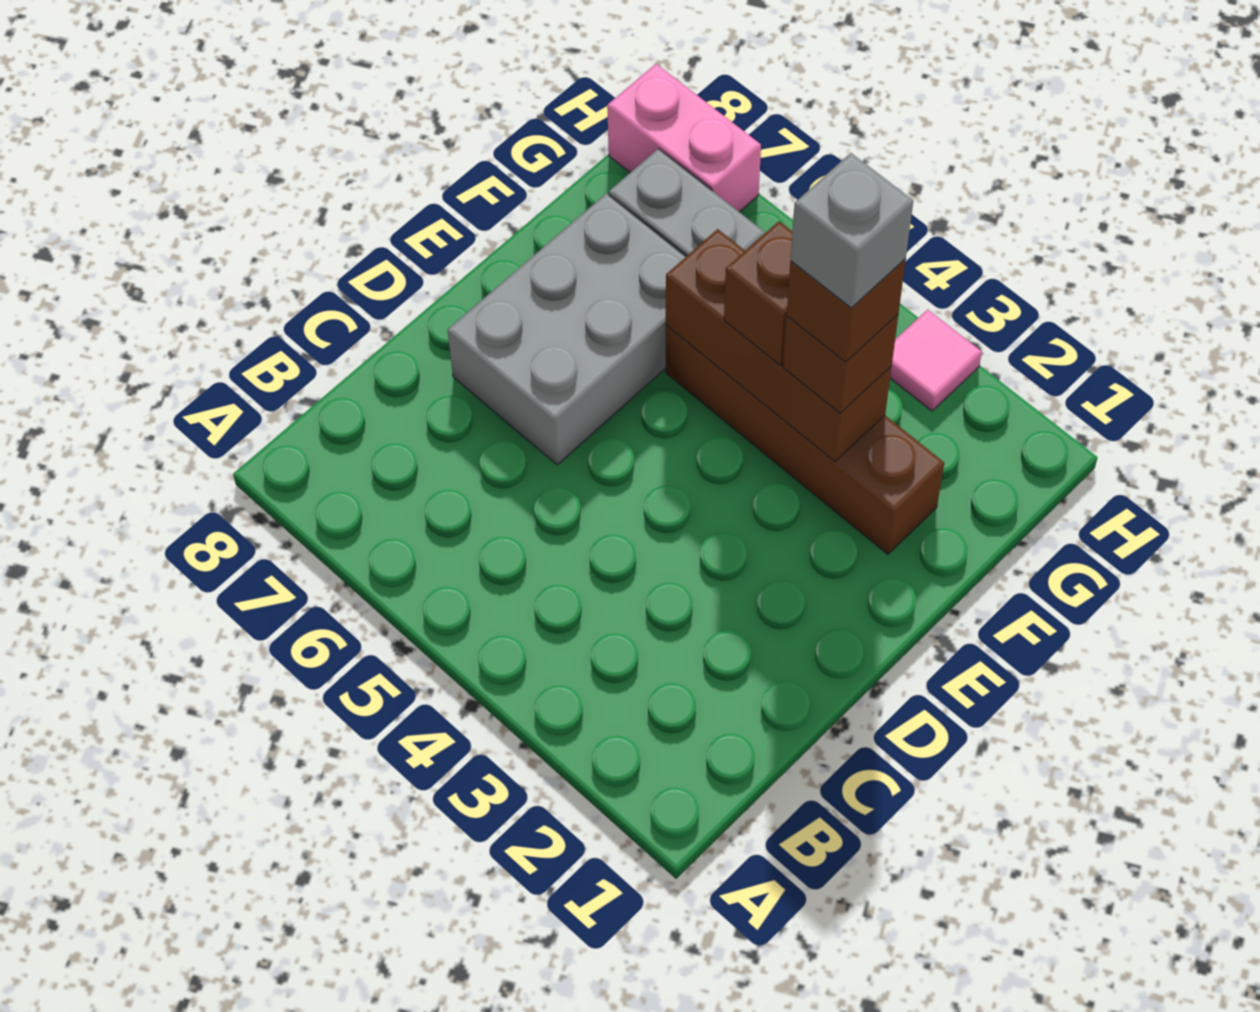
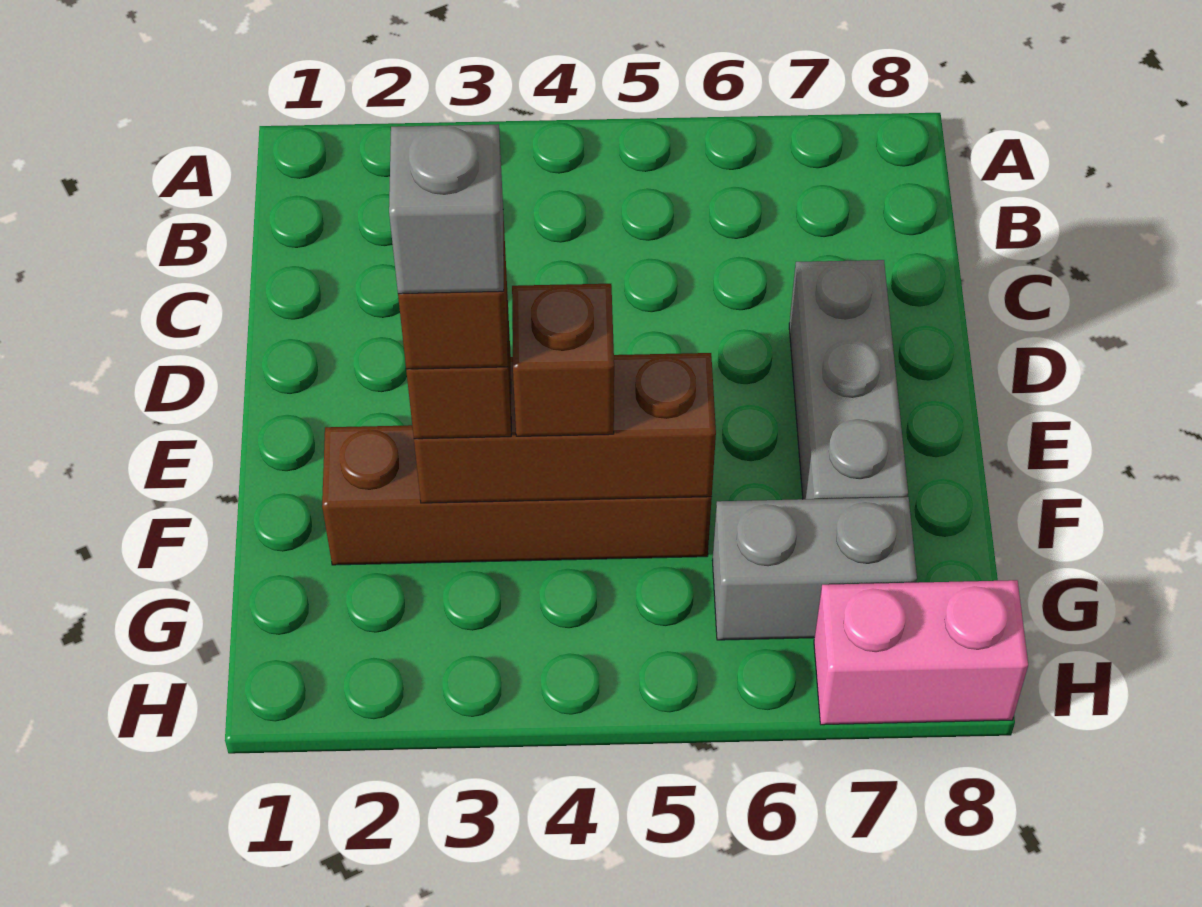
grey 2x3 brick [448,193,686,465] -> grey 1x3 brick [789,260,908,499]
pink 1x1 tile [890,310,982,411] -> none

